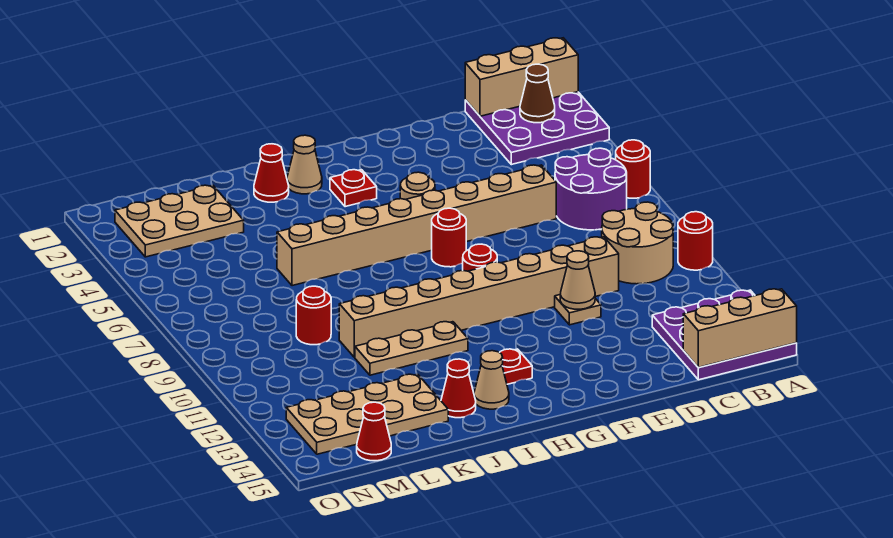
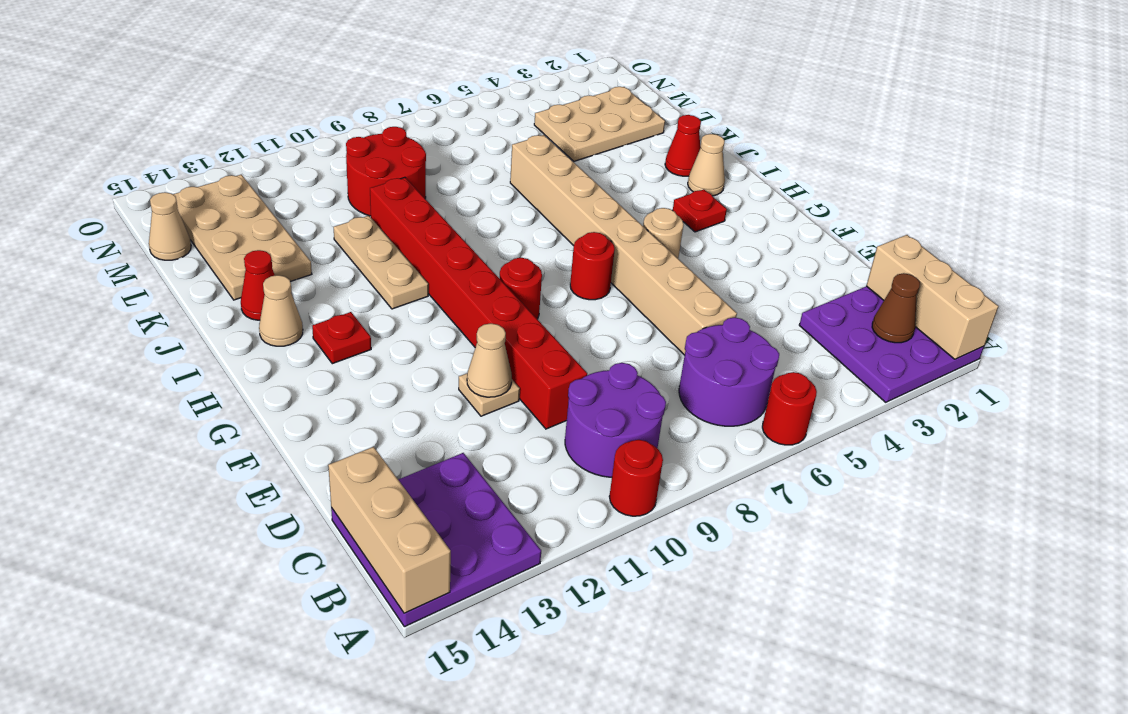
tan 2x2 round brick [602,202,673,284] -> purple 2x2 round brick [565,363,666,477]
tan 1x8 brick [339,237,619,357] -> red 1x8 brick [370,177,587,429]
tan 2x3 plate [115,185,244,257] -> tan 2x3 plate turned to [534,87,665,161]
red 1x1 round brick [296,286,331,345] -> red 2x2 round brick [346,127,426,216]
red 1x1 cone [357,402,391,461] -> tan 1x1 cone [149,192,191,260]

